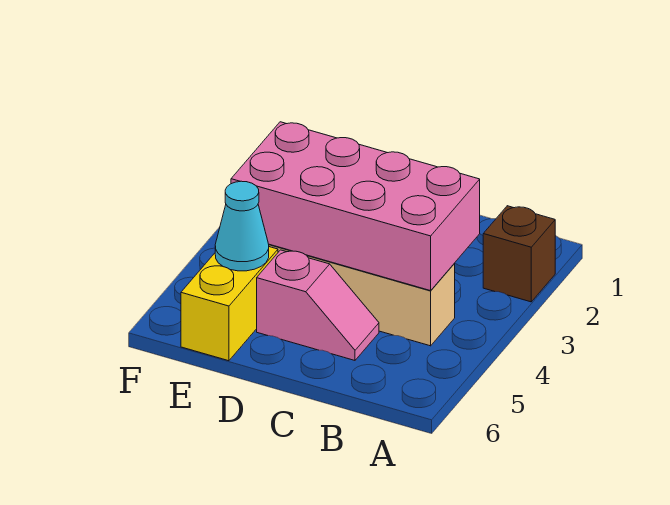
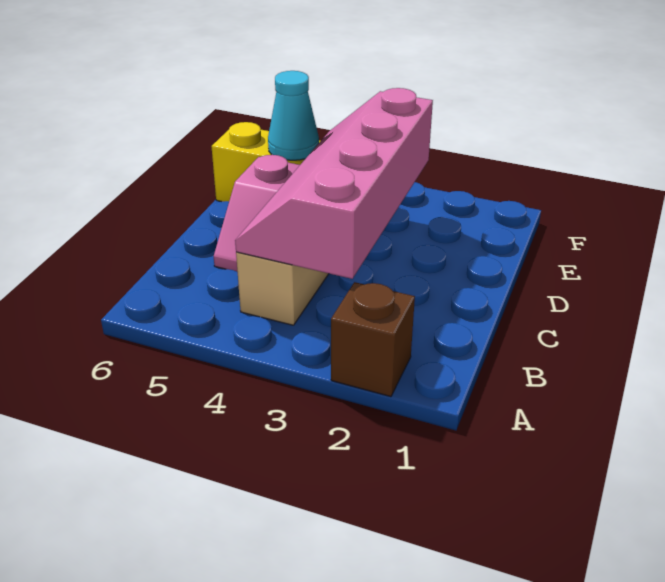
pink 2x4 brick [231,122,480,291] -> pink 2x4 slope [235,88,433,279]

